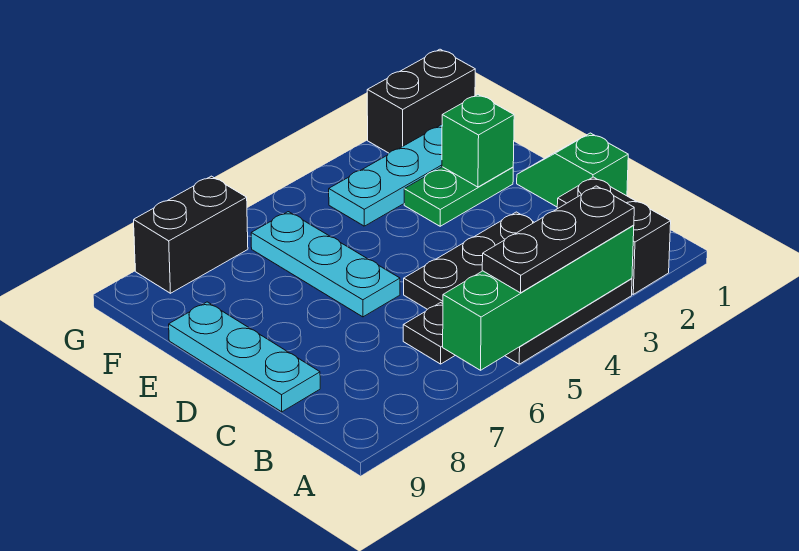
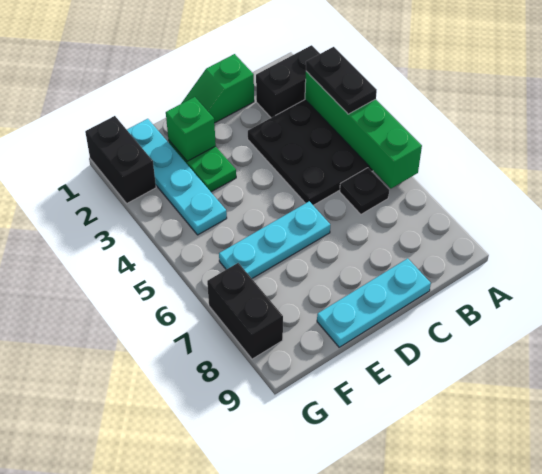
black 1x3 plate [482,186,634,293] -> black 1x2 plate [306,47,377,114]

